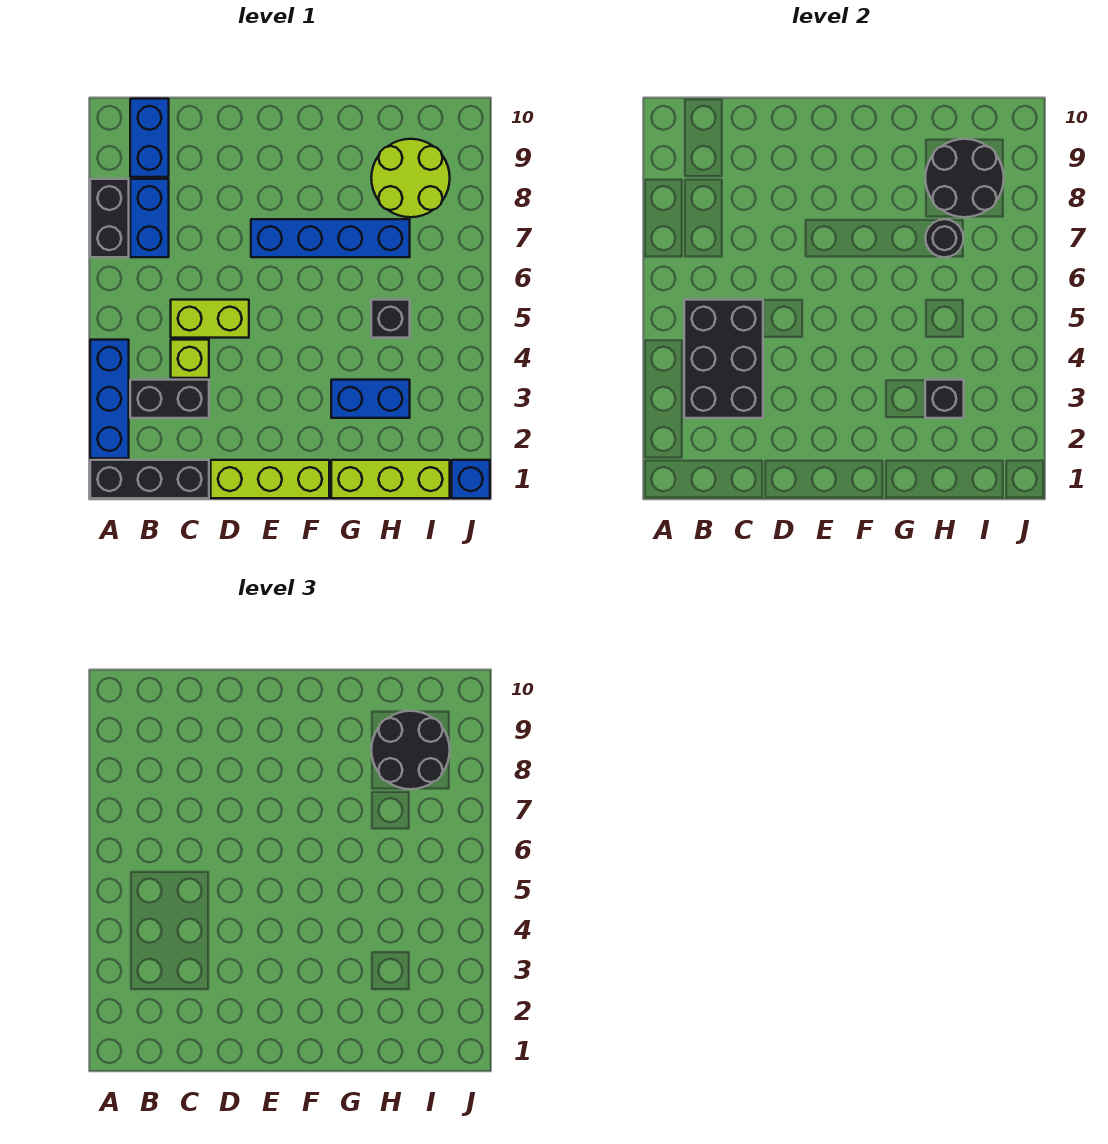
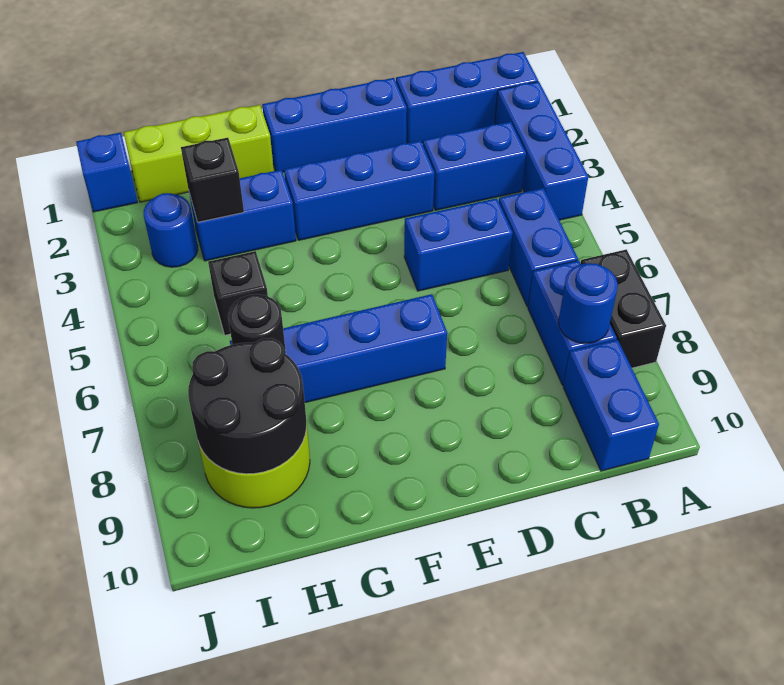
black 1x3 brick [90,460,209,498] -> blue 1x3 brick [396,52,538,143]
black 1x2 brick [130,380,209,418] -> blue 1x2 brick [423,122,526,210]
black 2x3 brick [684,300,763,418] -> none
none -> blue 1x2 brick [499,188,578,307]
none -> blue 1x1 round brick [558,263,618,344]
lime 1x1 brick [171,340,209,378] -> none
lime 1x2 brick [171,300,249,338] -> blue 1x2 brick [404,198,513,291]
lime 1x3 brick [211,460,329,498] -> blue 1x3 brick [262,78,407,172]
none -> blue 1x3 brick [284,141,434,240]
black 2x2 round brick [371,711,450,789] -> none
none -> blue 1x1 round brick [144,193,198,267]

